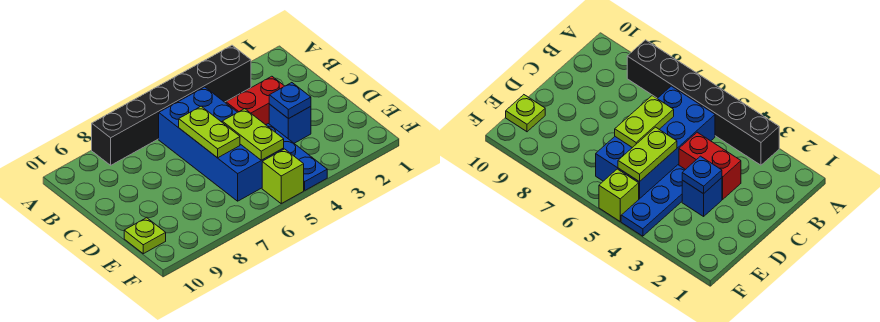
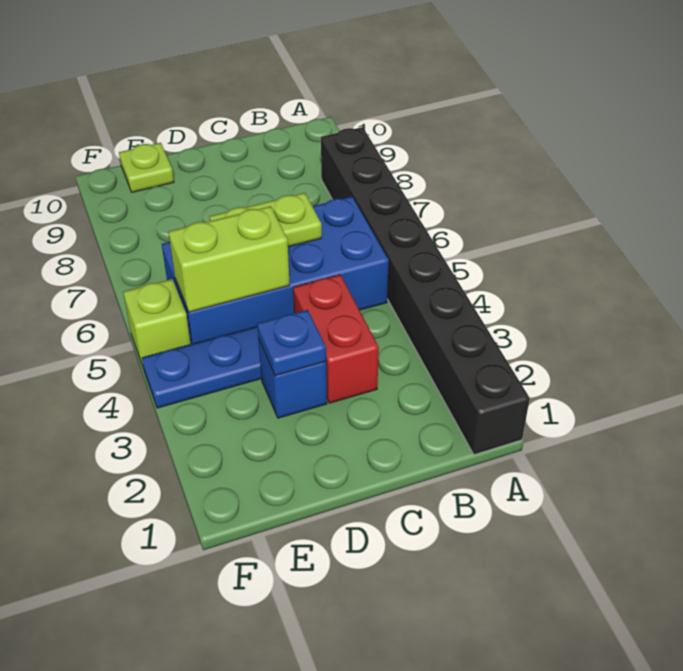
black 1x6 brick [92,45,251,165] -> black 1x8 brick [321,127,530,455]
lime 1x2 plate [222,109,284,160] -> lime 1x2 brick [169,206,290,312]

